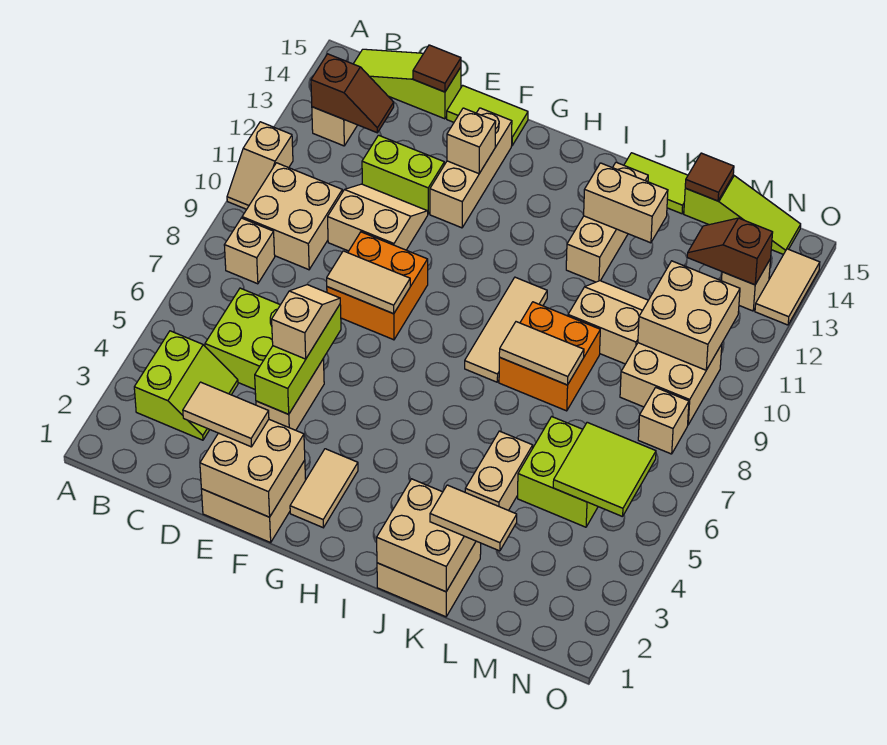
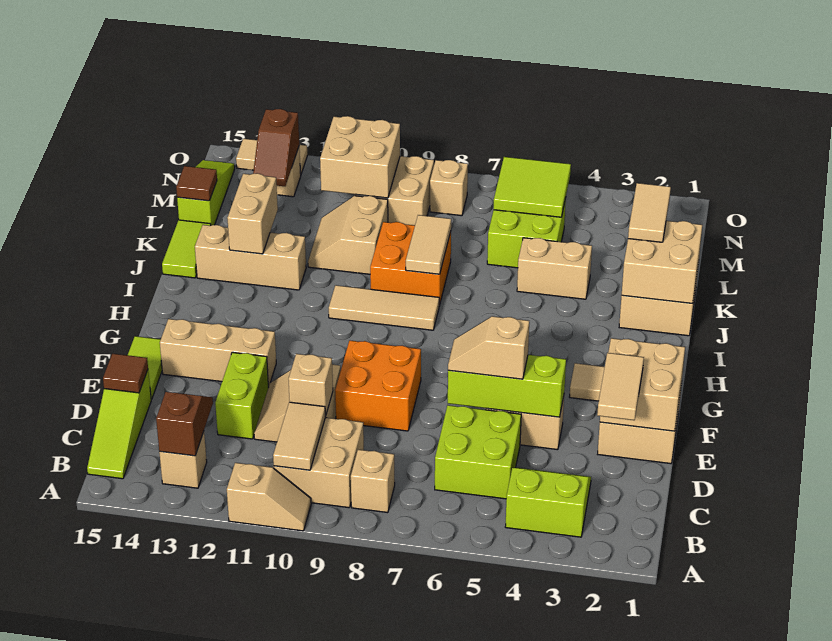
tan 1x2 tile [327,251,410,314] -> tan 1x2 tile moved to [273,402,325,470]
tan 1x1 brick [447,108,496,174] -> tan 1x1 brick moved to [289,354,333,416]

